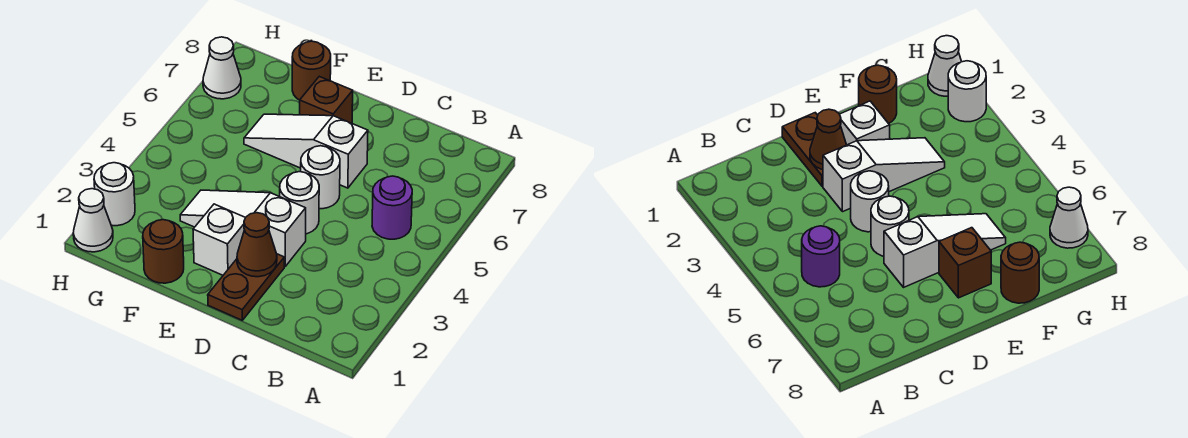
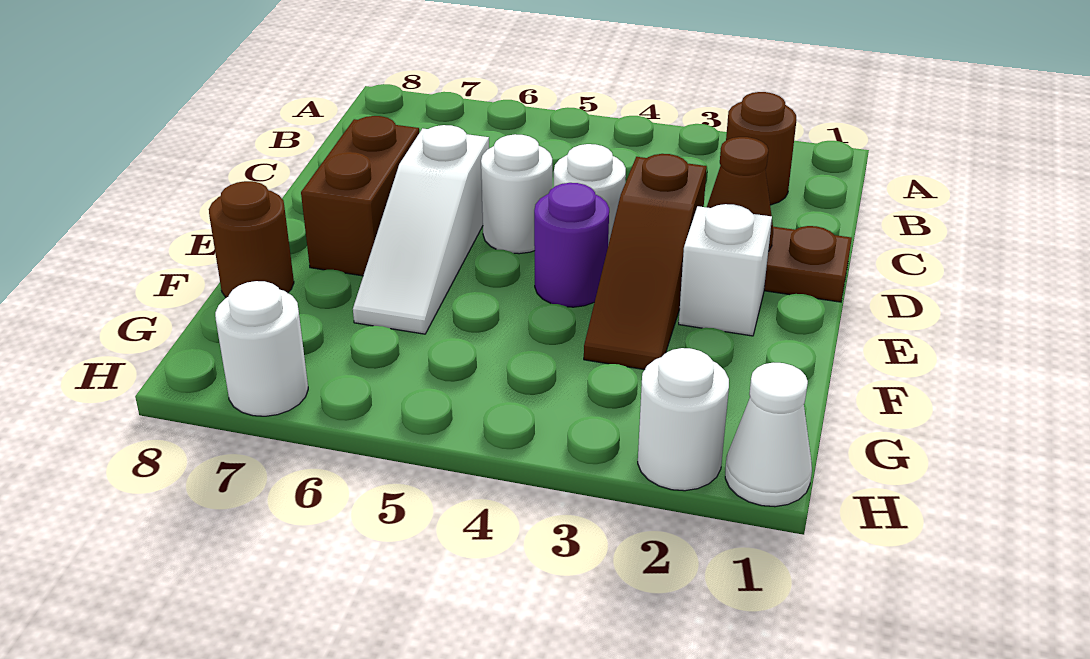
purple 1x1 round brick [372,176,412,239] -> purple 1x1 round brick moved to [534,183,609,307]
white 1x3 slope [180,190,306,266] -> brown 1x3 slope [584,154,707,370]
brown 1x1 brick [300,76,353,123] -> brown 1x2 brick [301,116,419,276]
brown 1x1 round brick [143,220,184,283] -> brown 1x1 round brick moved to [726,92,796,205]
white 1x1 cone [203,37,241,99] -> white 1x1 round brick [215,281,308,416]

